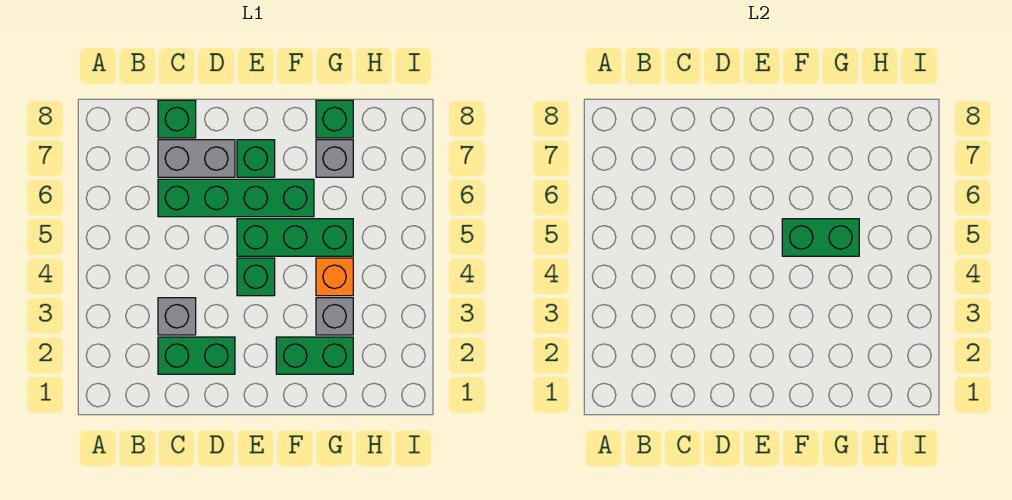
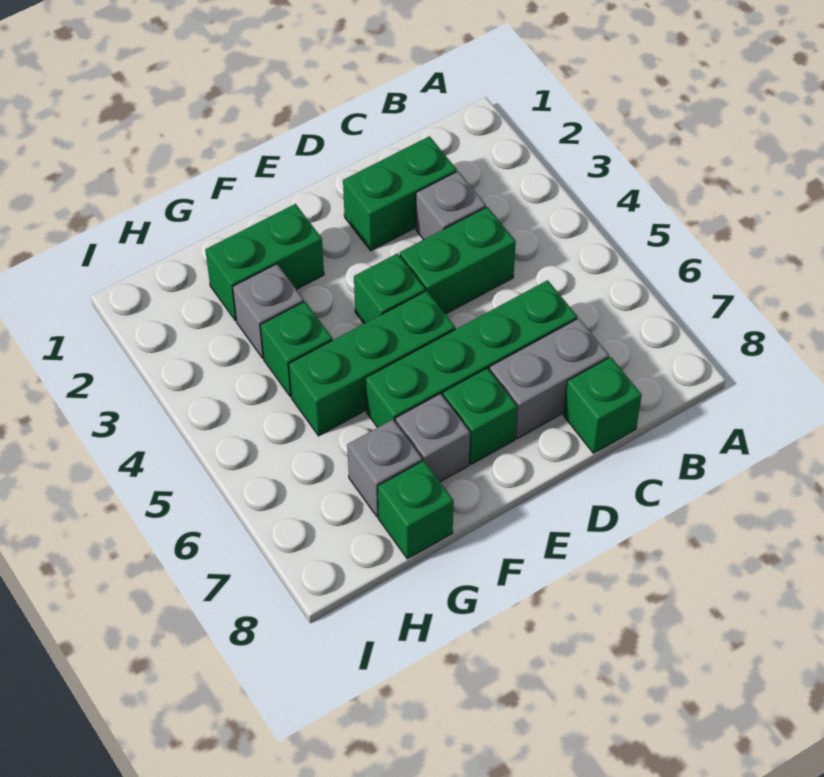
green 1x2 brick [782,219,859,256] -> green 1x2 brick moved to [400,207,516,314]
none -> grey 1x1 brick [395,394,470,482]
orange 1x1 brick [316,258,353,296] -> green 1x1 brick [260,302,333,397]

